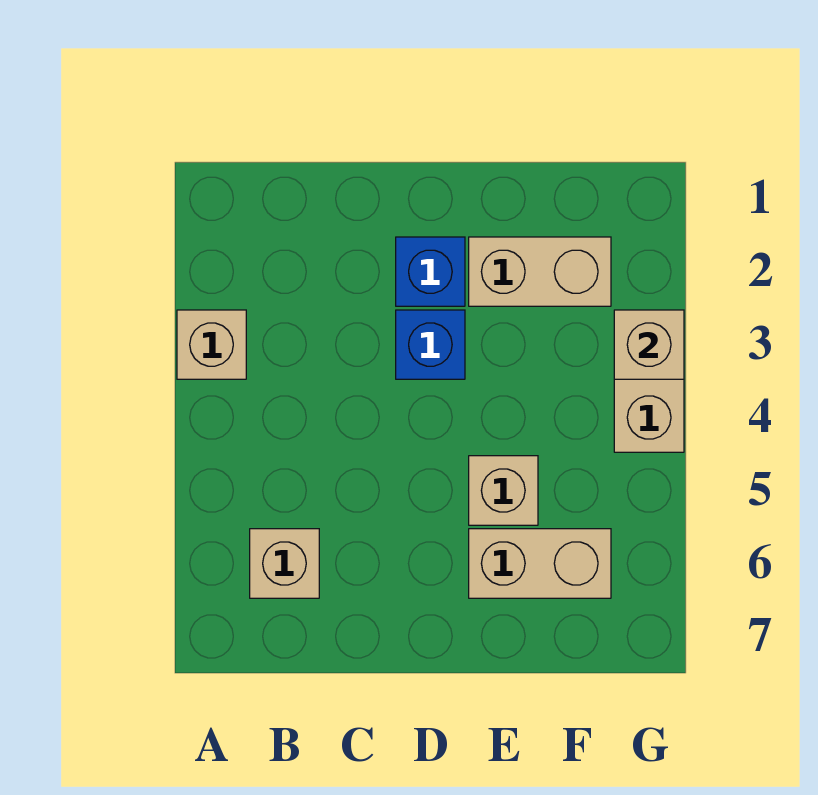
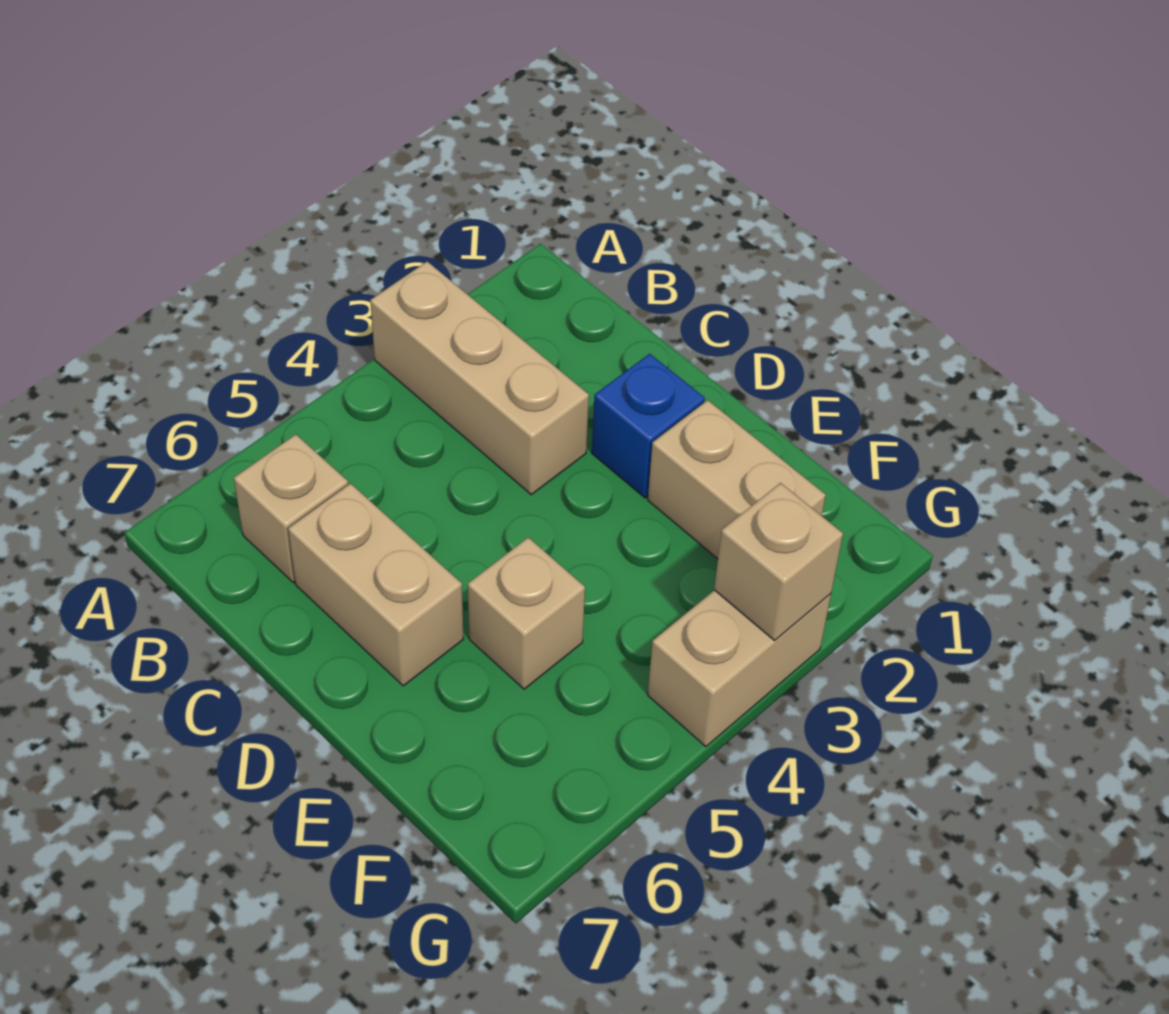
tan 1x1 brick [177,310,246,379] -> tan 1x3 brick [370,262,589,495]
blue 1x1 brick [396,310,465,379] -> none
tan 1x2 brick [469,529,611,598] -> tan 1x2 brick moved to [288,483,463,686]

